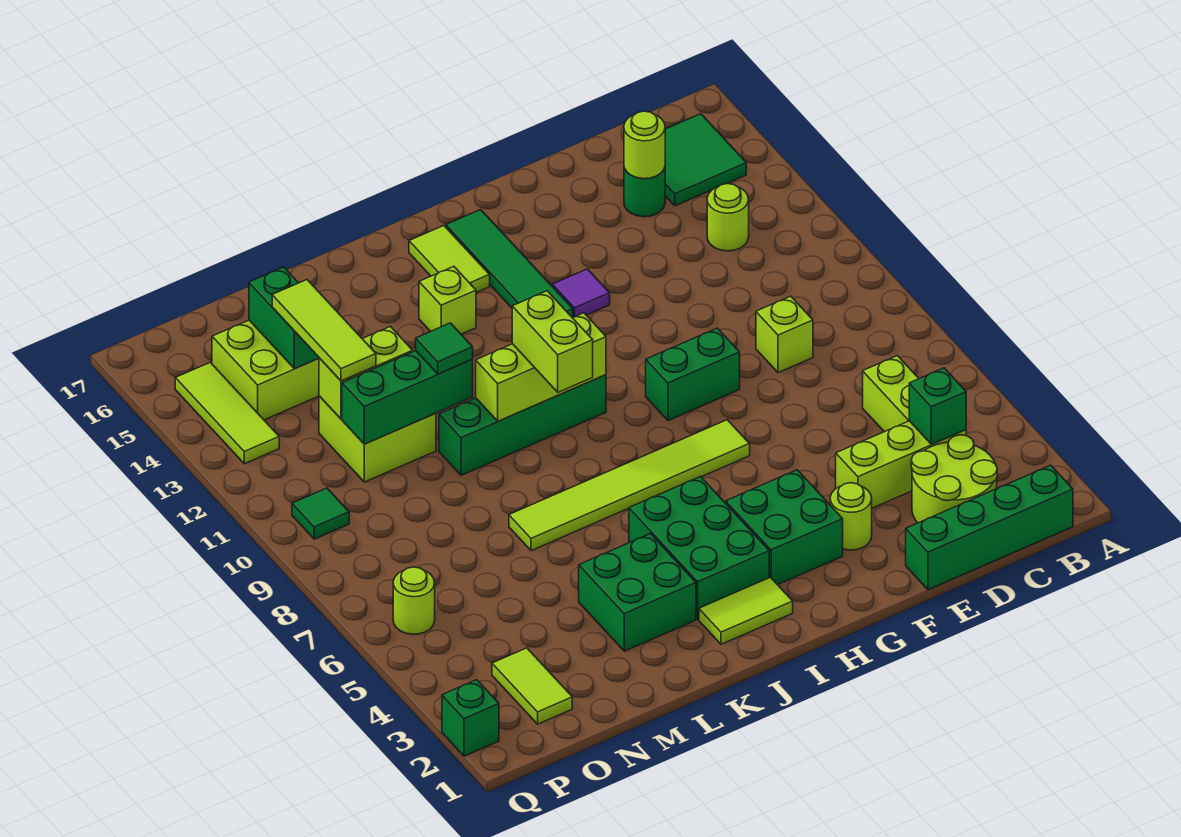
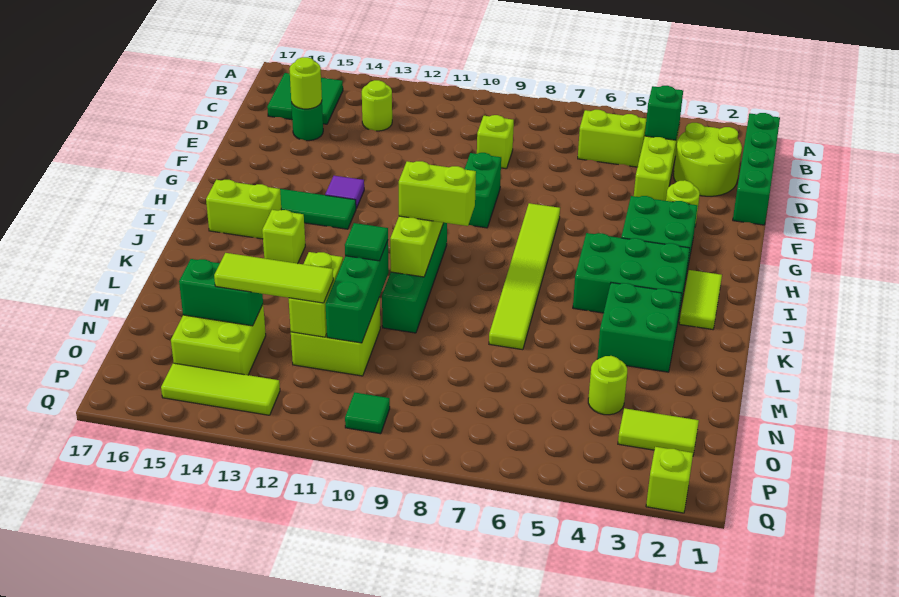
lime 1x2 tile [409,226,490,292] -> lime 1x2 brick [206,180,281,239]
lime 1x1 round brick [393,567,435,634] -> lime 1x1 round brick moved to [588,356,627,415]
green 1x1 brick [442,680,499,756] -> lime 1x1 brick [646,447,693,513]

